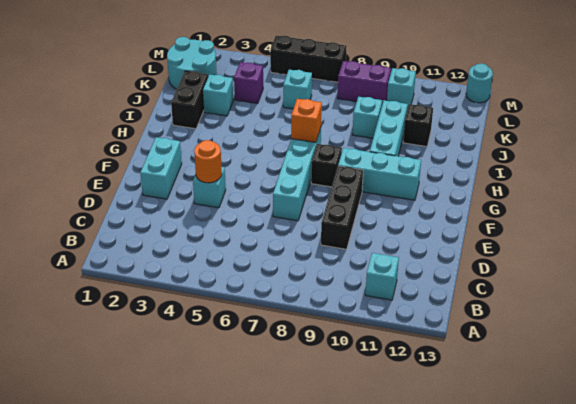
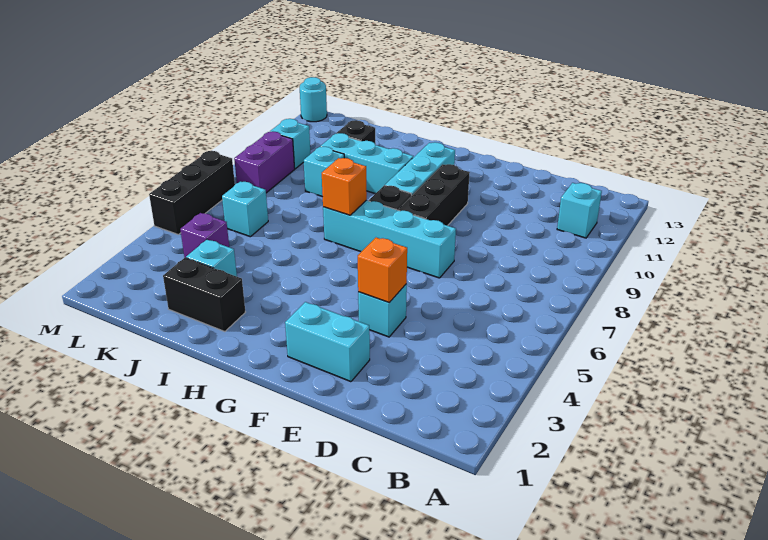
black 1x3 brick [321,166,363,249] -> black 1x3 brick turned to [398,164,470,226]
orange 1x1 round brick [194,140,222,183] -> orange 1x1 brick [358,238,407,303]
cyan 2x2 round brick [167,37,217,89] -> none

